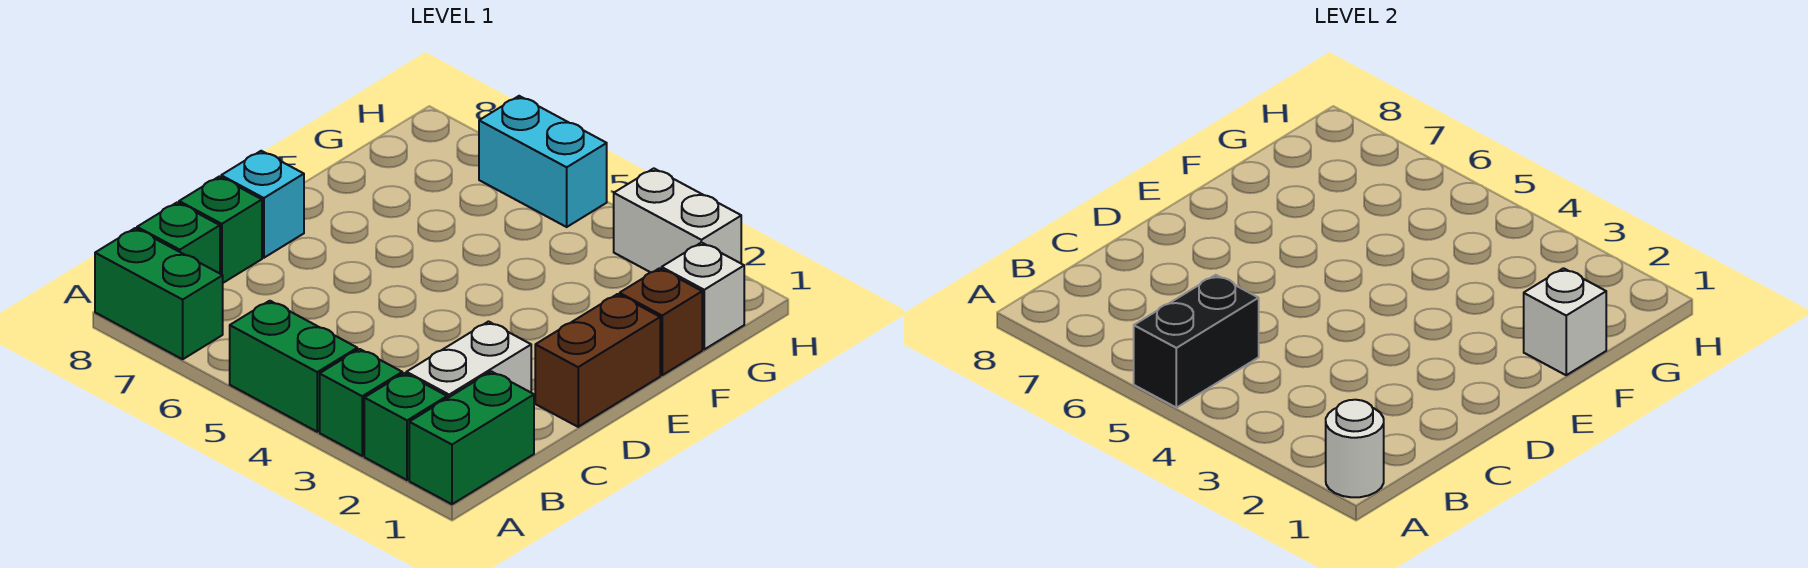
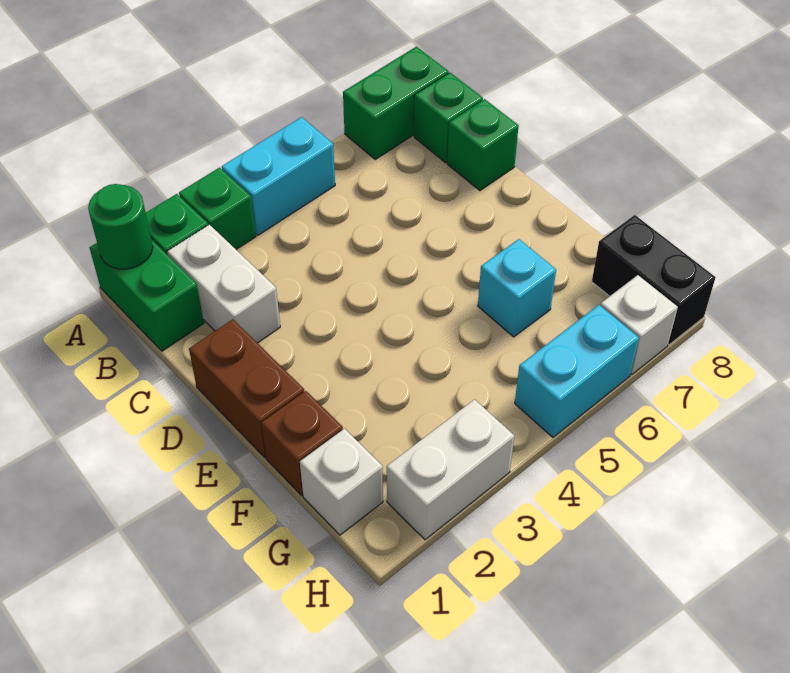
white 1x1 round brick [1326,400,1384,497] -> green 1x1 round brick [88,184,153,269]
green 1x2 brick [230,301,357,432] -> cyan 1x2 brick [222,117,335,235]
black 1x2 brick [1134,275,1259,408] -> black 1x2 brick moved to [592,215,716,344]
cyan 1x1 brick [221,151,304,258] -> cyan 1x1 brick moved to [478,239,556,337]
white 1x1 brick [1524,268,1606,375] -> white 1x1 brick moved to [600,275,678,375]

